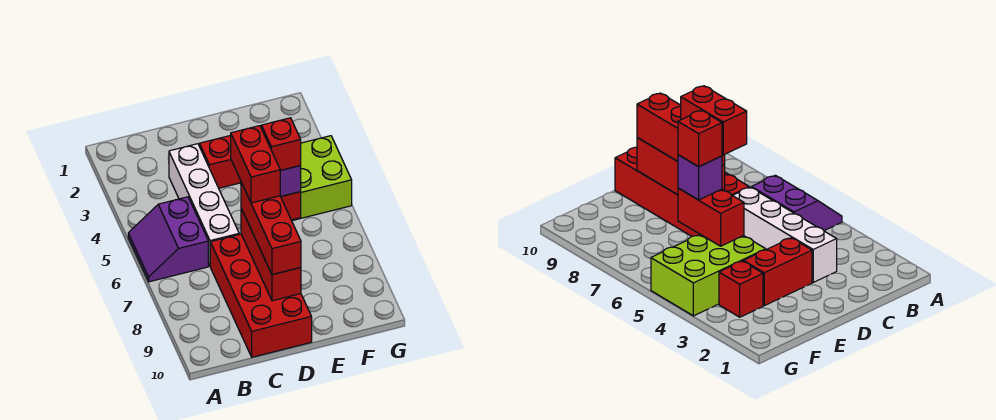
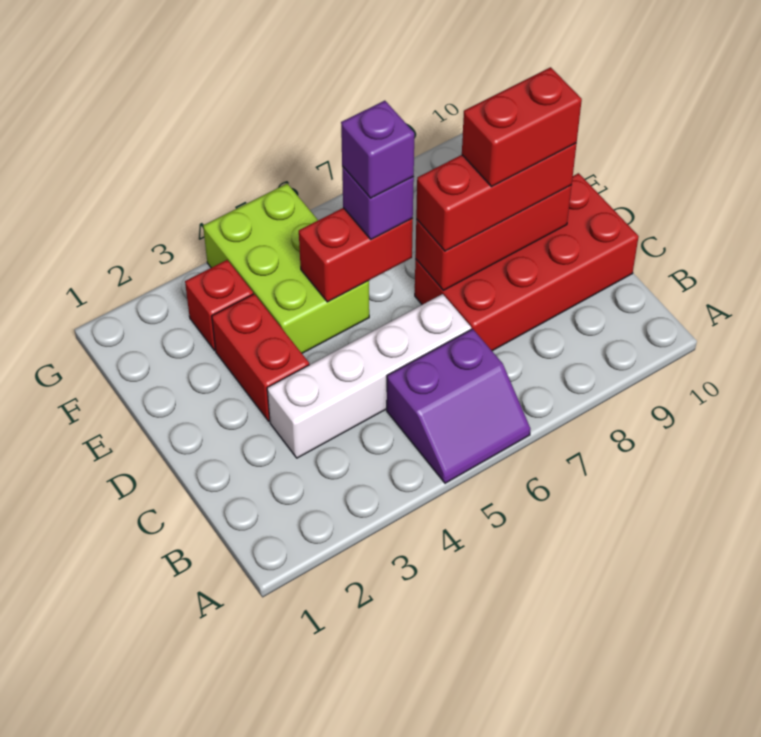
red 1x2 brick [231,126,281,203] -> red 1x2 brick moved to [462,67,582,187]
red 1x1 brick [261,118,301,170] -> purple 1x1 brick [341,101,414,198]

